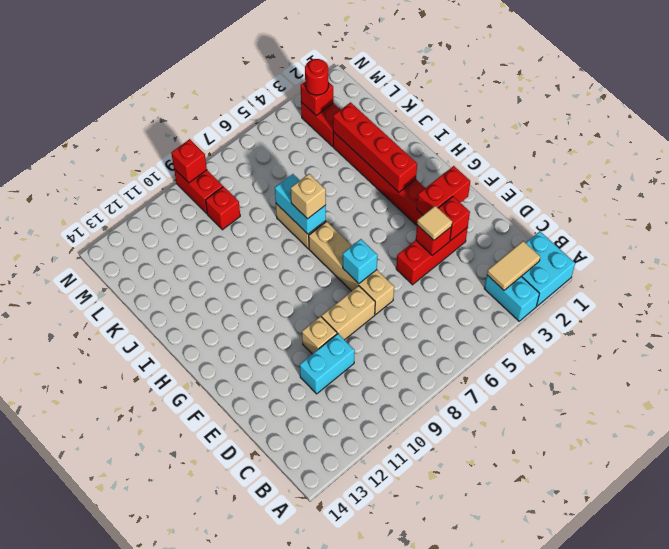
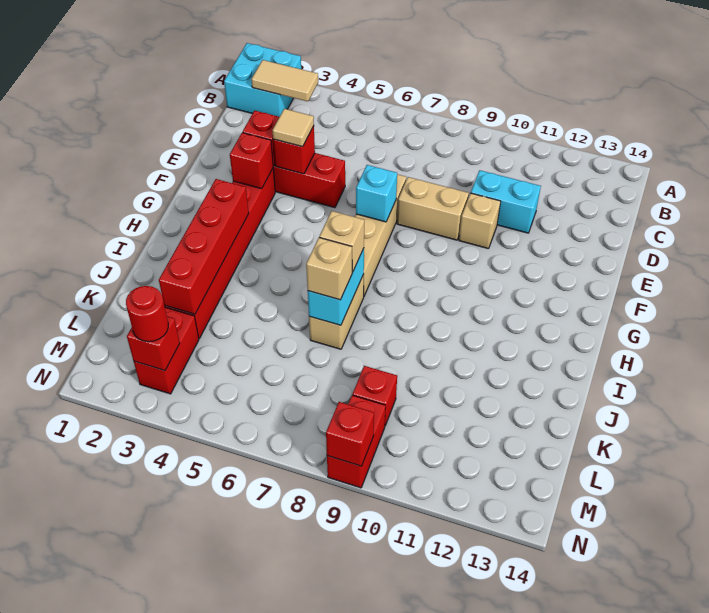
cyan 1x2 brick [484,275,539,321] -> none
red 1x2 brick [417,166,470,215] -> red 1x1 brick [230,133,273,189]
none -> tan 1x1 brick [306,238,352,300]

